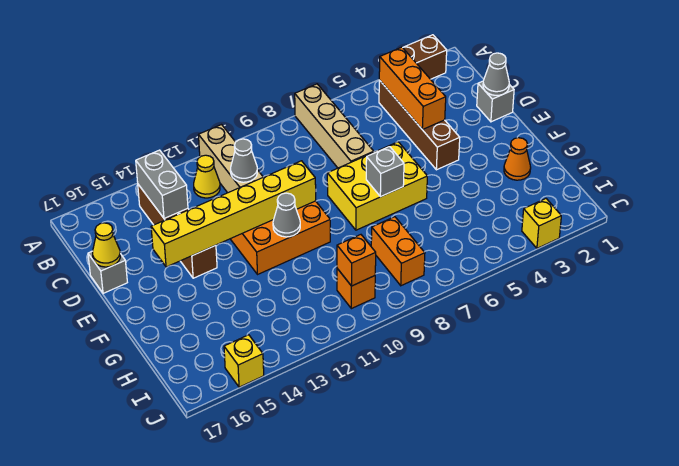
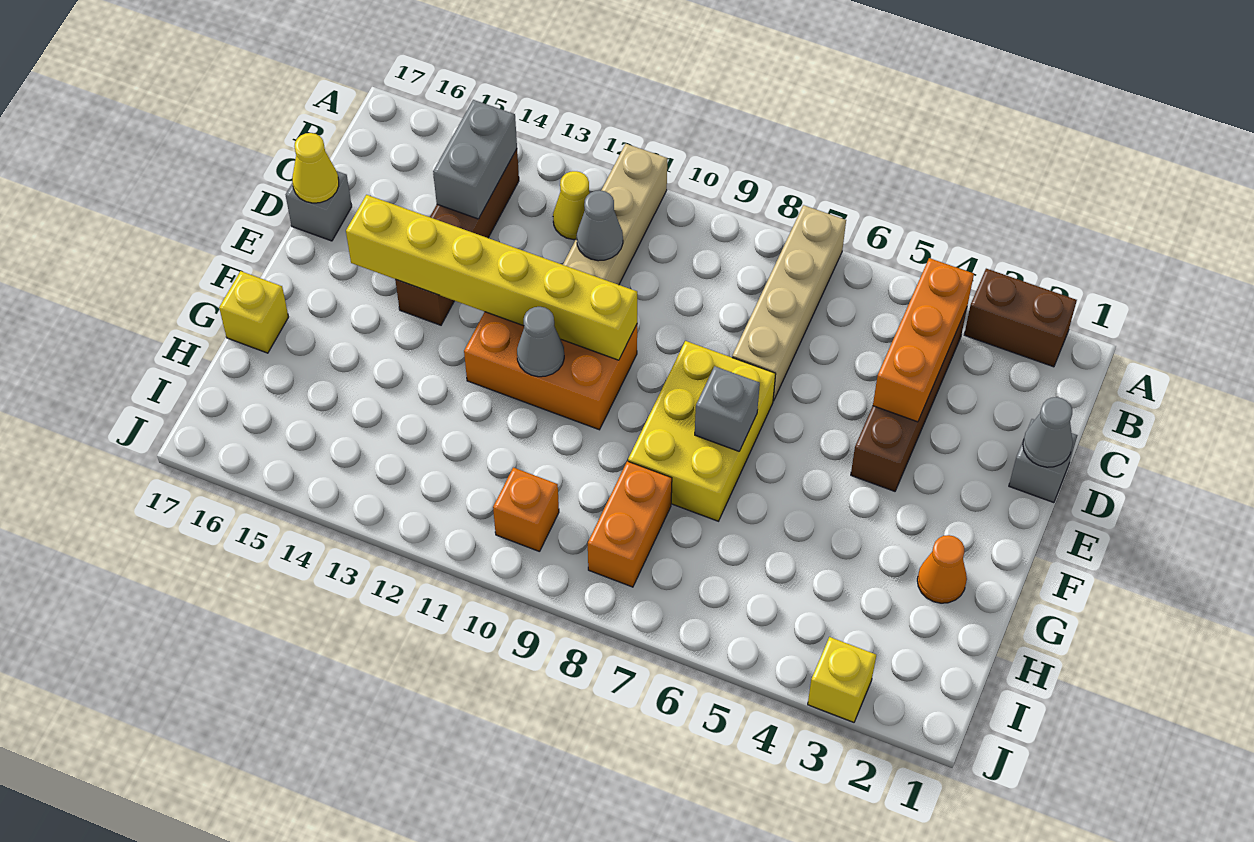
yellow 2x3 brick [327,142,427,230] -> yellow 2x3 brick turned to [628,341,776,521]
orange 1x1 brick [337,235,376,286] -> none
yellow 1x1 brick [224,335,264,387] -> yellow 1x1 brick moved to [219,271,288,353]

